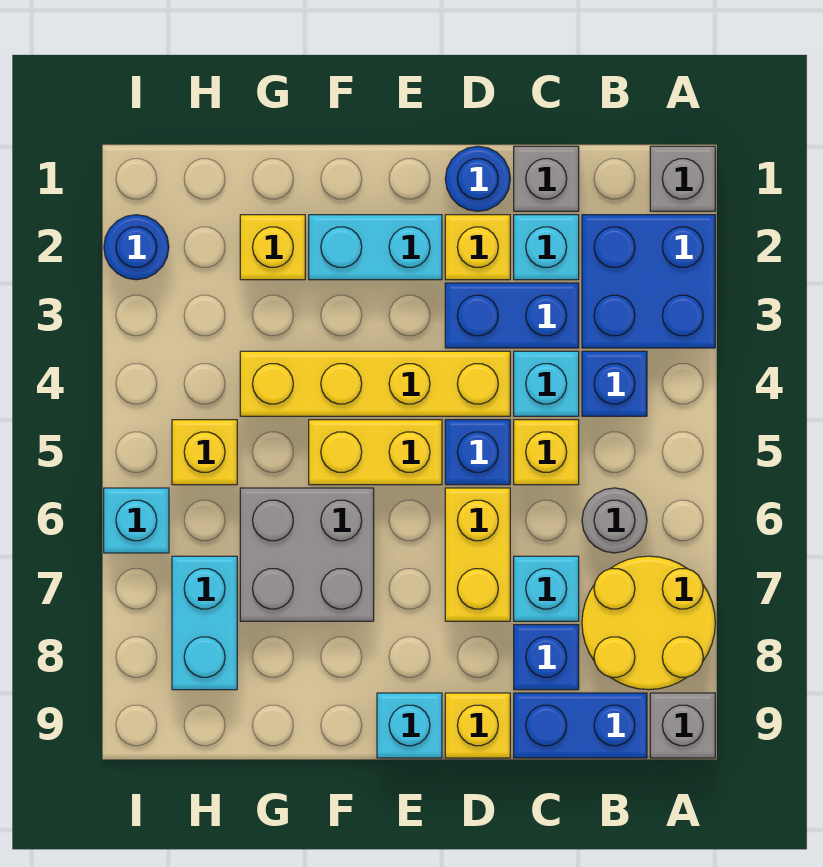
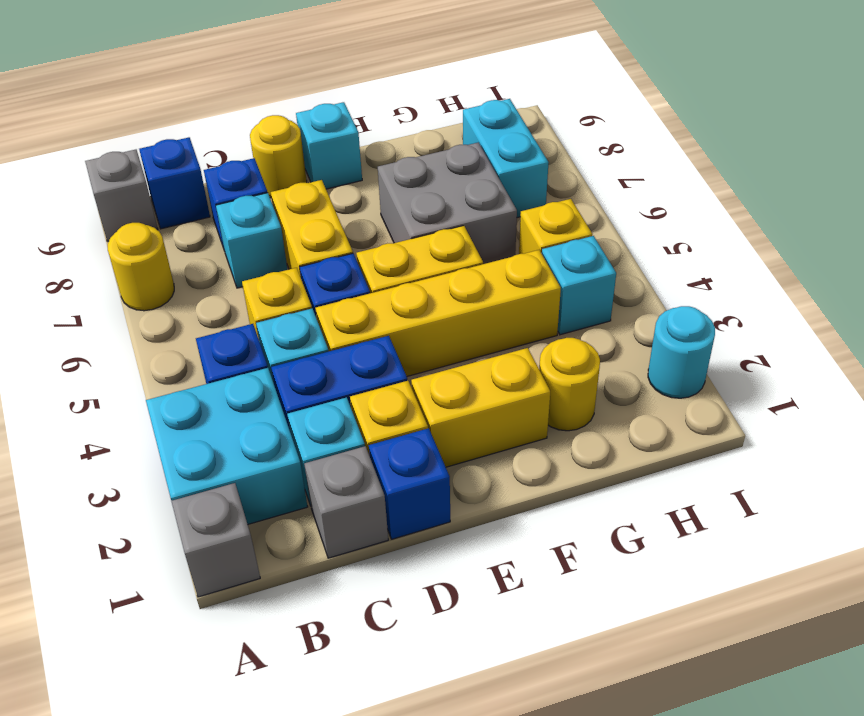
blue 2x2 brick [582,215,715,348] -> cyan 2x2 brick [146,368,308,524]
yellow 2x2 round brick [582,556,715,690] -> yellow 1x1 round brick [108,223,174,311]
grey 1x1 round brick [582,488,647,553] -> none
blue 1x2 brick [514,693,647,758] -> blue 1x1 brick [139,137,210,229]
blue 1x1 round brick [445,146,510,211] -> blue 1x1 brick [369,428,450,539]
yellow 1x1 brick [445,693,510,758] -> yellow 1x1 round brick [250,115,307,198]
cyan 1x2 brick [309,215,442,280] -> yellow 1x2 brick [411,348,550,467]
yellow 1x1 brick [240,215,305,280] -> yellow 1x1 round brick [539,338,600,431]
blue 1x1 round brick [104,215,169,280] -> cyan 1x1 round brick [648,306,715,398]
cyan 1x1 brick [104,488,169,553] -> cyan 1x1 brick moved to [542,236,616,335]

